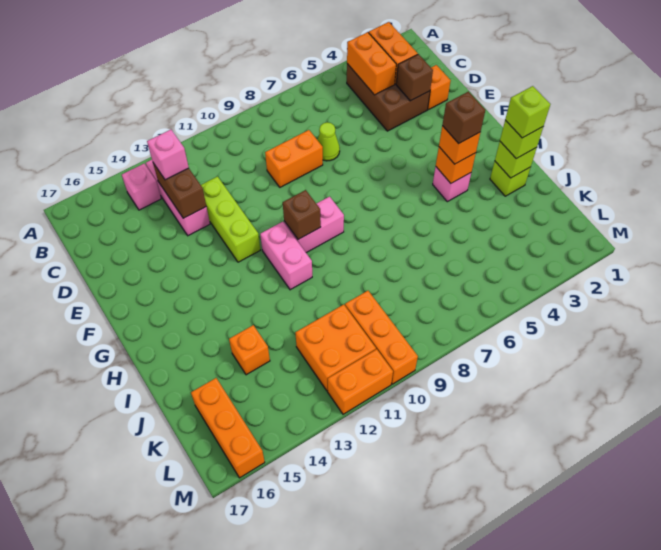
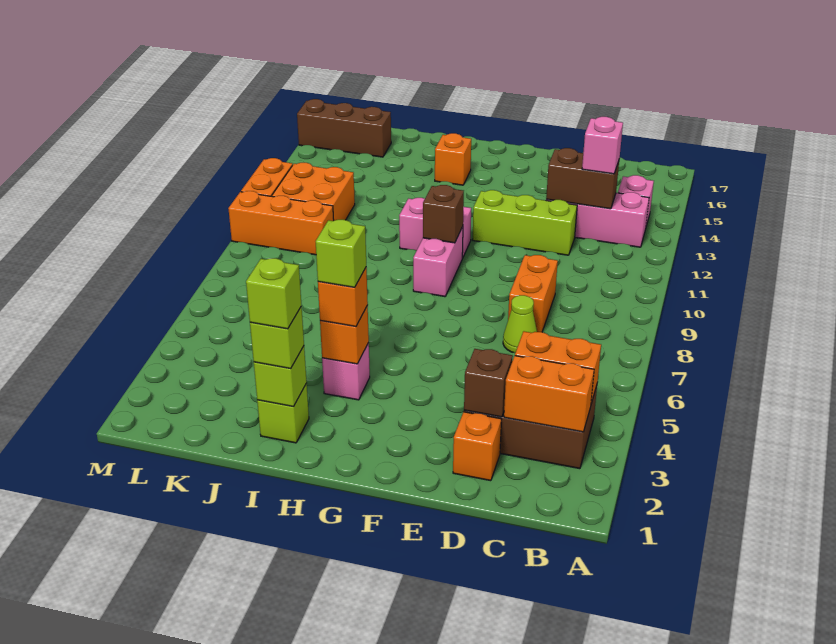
brown 1x1 brick [442,92,485,144] -> lime 1x1 brick [316,220,366,287]
orange 1x1 brick [229,325,270,375] -> orange 1x1 brick moved to [435,133,471,185]
orange 1x3 brick [191,378,265,478] -> brown 1x3 brick [297,99,391,157]

